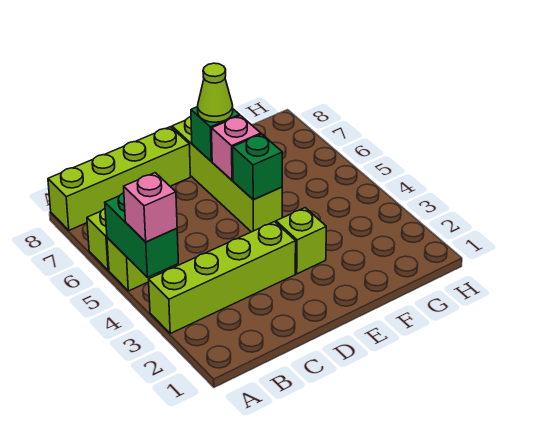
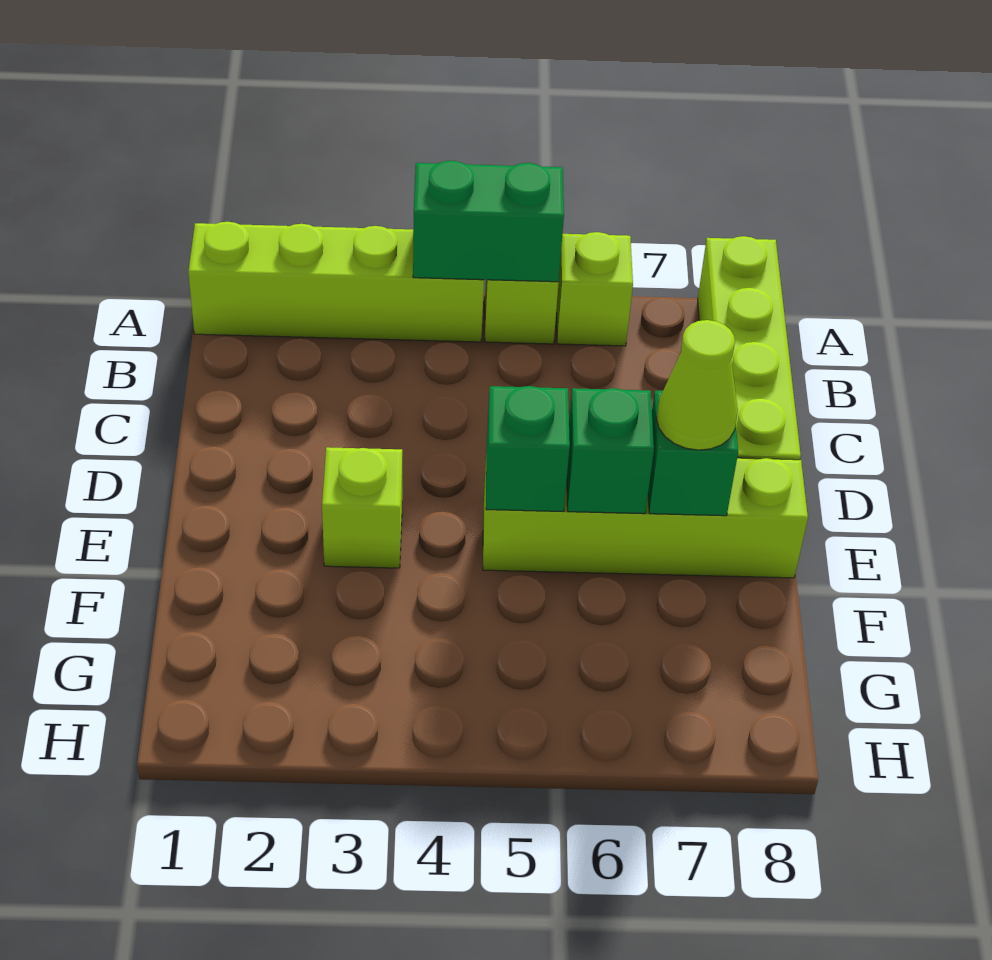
lime 1x4 brick [149,222,296,333] -> lime 1x4 brick turned to [188,222,484,342]
pink 1x1 brick [124,173,177,242] -> none
pink 1x1 brick [212,116,261,180] -> green 1x1 brick [567,388,654,514]

